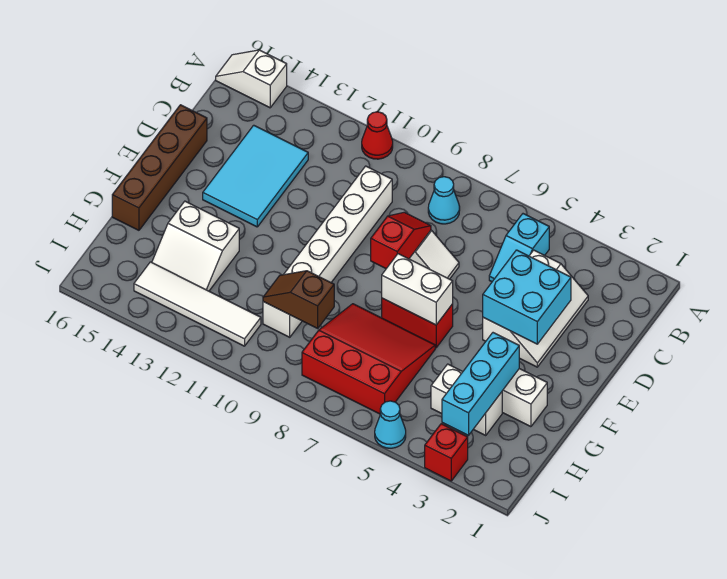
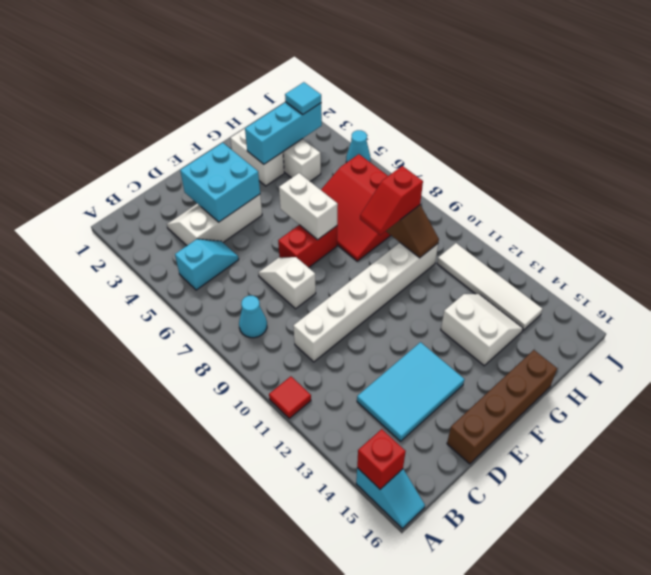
red 1x1 cone [362,112,393,159] -> red 1x1 tile [269,376,311,418]
white 1x2 slope [216,50,287,108] -> cyan 1x2 slope [356,468,425,529]
red 1x2 slope [371,212,431,269] -> red 1x2 slope moved to [360,166,423,235]
red 1x2 brick [382,298,453,348] -> red 1x2 brick turned to [278,225,337,268]
none -> cyan 1x1 tile [285,82,321,114]
red 1x1 brick [425,424,468,481] -> red 1x1 brick moved to [357,429,406,489]

